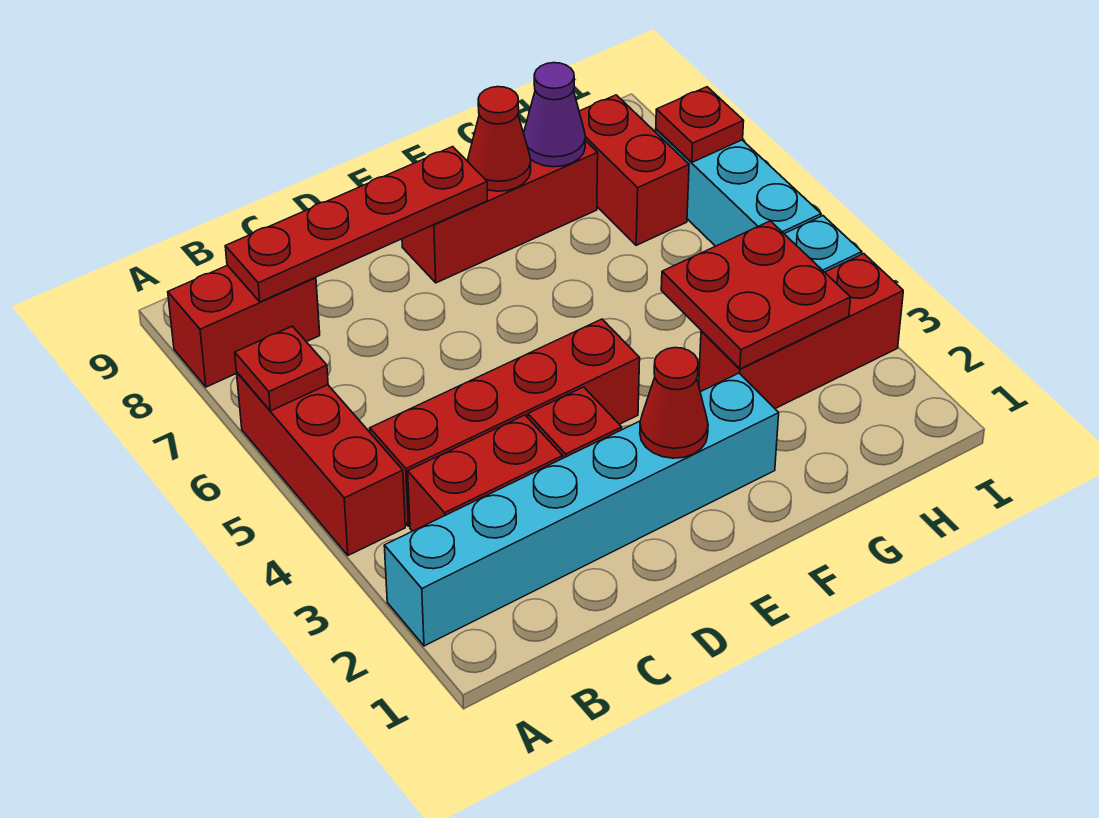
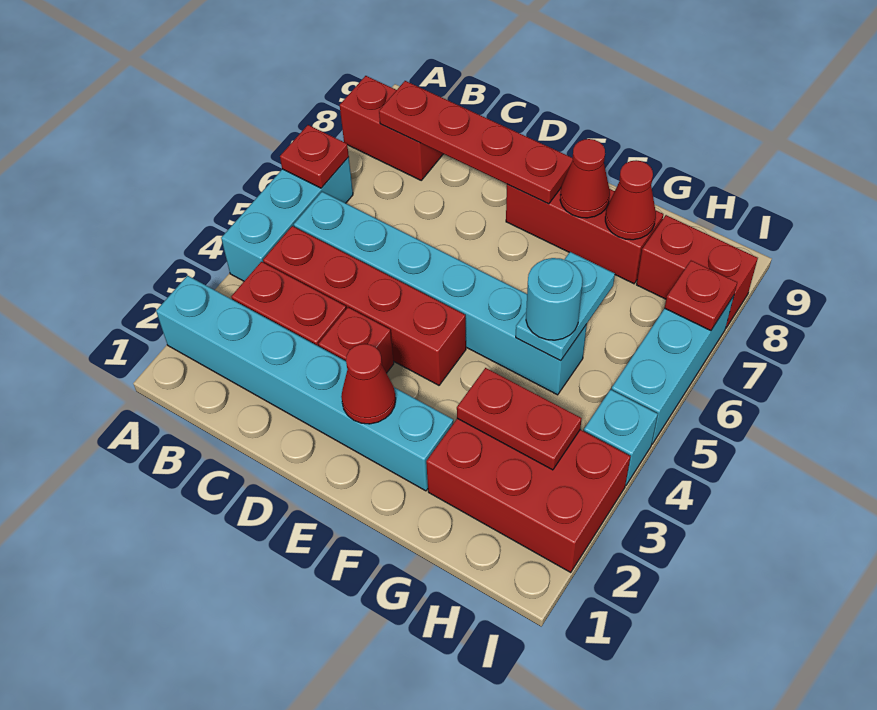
red 1x3 brick [237,373,405,555] -> cyan 1x3 brick [221,157,353,281]
none -> cyan 1x6 brick [294,192,587,395]
red 1x3 brick [699,254,903,408] -> red 2x3 brick [426,418,631,573]
red 2x2 plate [661,221,851,369] -> red 1x2 plate [457,368,582,470]
none -> cyan 1x2 plate [516,252,615,361]
none -> cyan 1x1 round brick [526,258,582,340]
purple 1x1 cone [524,63,586,167] -> red 1x1 cone [605,160,656,240]
red 1x2 brick [579,95,689,245] -> red 1x2 brick turned to [637,215,758,328]

